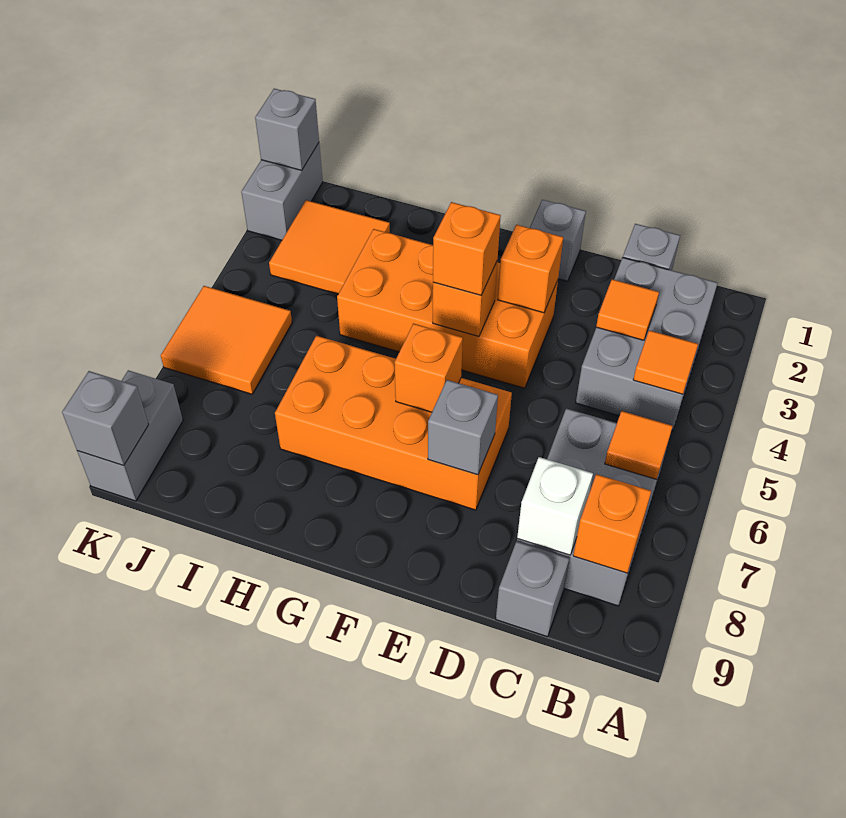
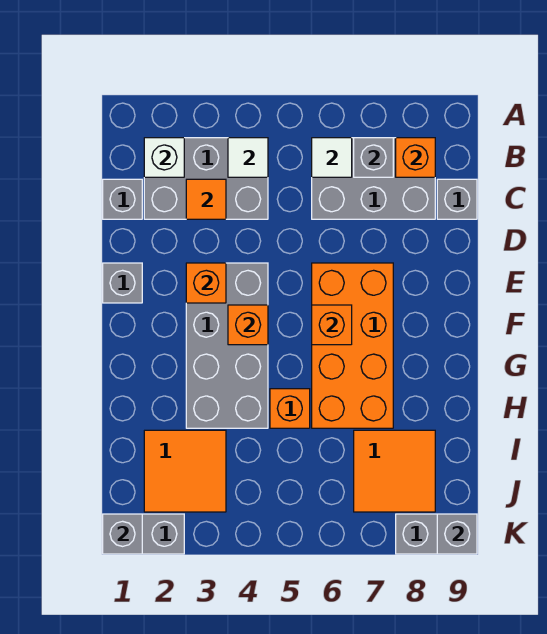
orange 1x1 tile [633,330,698,394] -> white 1x1 tile [228,138,268,177]
orange 1x1 tile [605,411,673,479] -> white 1x1 tile [312,138,352,177]
white 1x1 brick [517,457,593,555] -> white 1x1 brick moved to [144,138,184,177]
orange 2x4 brick [337,229,558,388] -> grey 2x4 brick [186,263,268,428]
grey 1x1 brick [428,380,498,475] -> grey 1x1 brick moved to [354,138,393,177]
orange 1x1 brick [433,202,501,295] -> orange 1x1 brick moved to [270,389,310,428]
orange 2x2 tile [161,286,292,394] -> orange 2x2 tile moved to [354,430,435,512]

